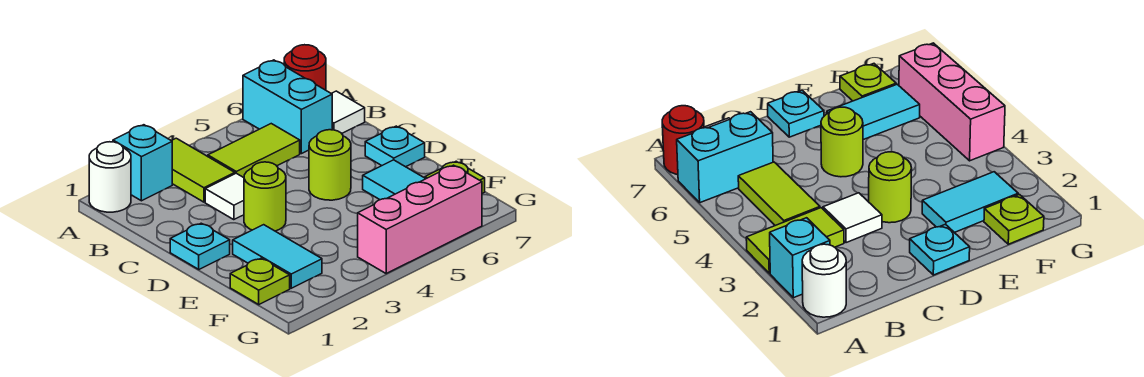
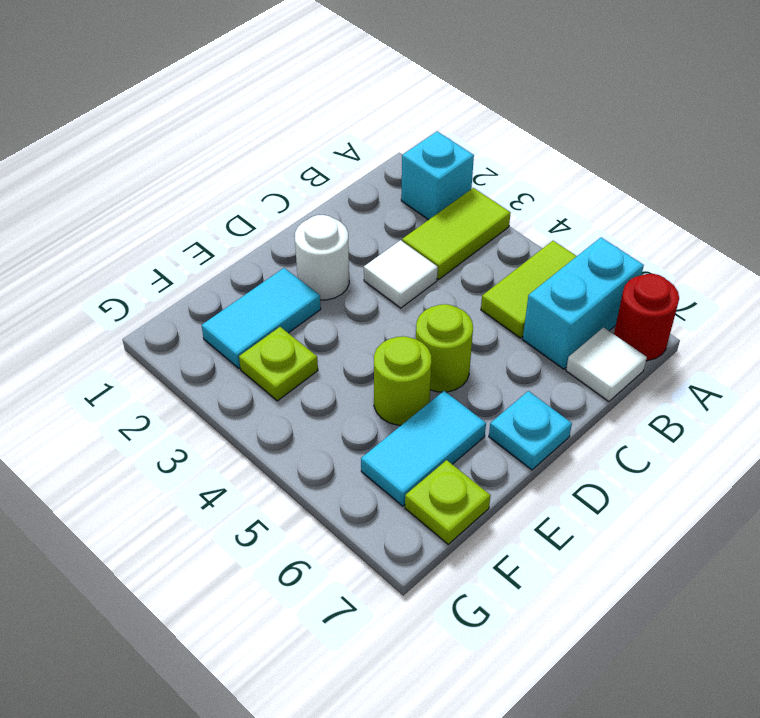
white 1x1 round brick [89,142,131,212] -> white 1x1 round brick moved to [295,215,349,300]
lime 1x2 tile [208,124,300,178] -> lime 1x2 tile turned to [481,241,577,338]
cyan 1x1 plate [170,223,230,269] -> none
lime 1x1 round brick [244,162,286,231] -> lime 1x1 round brick moved to [374,336,431,425]
lime 1x1 plate [230,258,290,304] -> lime 1x1 plate moved to [239,327,318,401]
pink 1x3 brick [358,165,482,273] -> none

